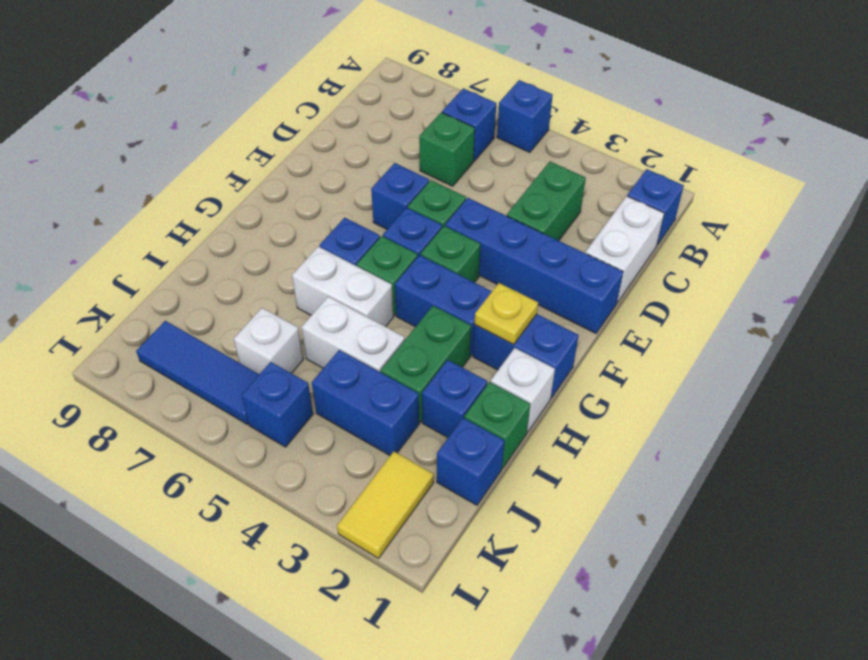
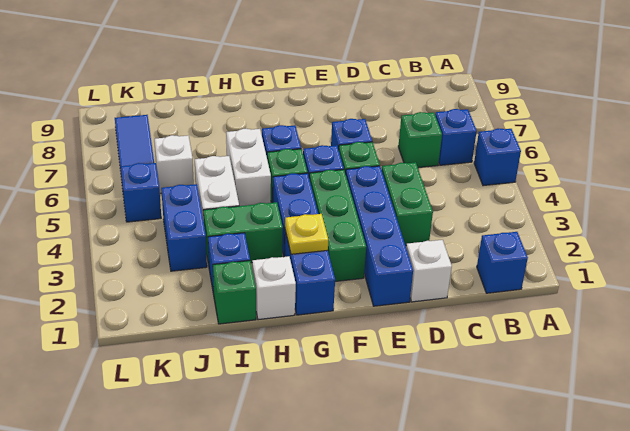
white 1x2 brick [585,196,664,303] -> white 1x1 brick [406,240,452,302]
green 1x2 brick [507,162,586,241] -> green 1x2 brick turned to [382,162,433,246]
green 1x1 brick [421,226,480,283] -> green 1x3 brick [309,170,366,281]
blue 1x1 brick [437,418,505,505] -> none
yellow 1x2 tile [337,451,434,558] -> none

